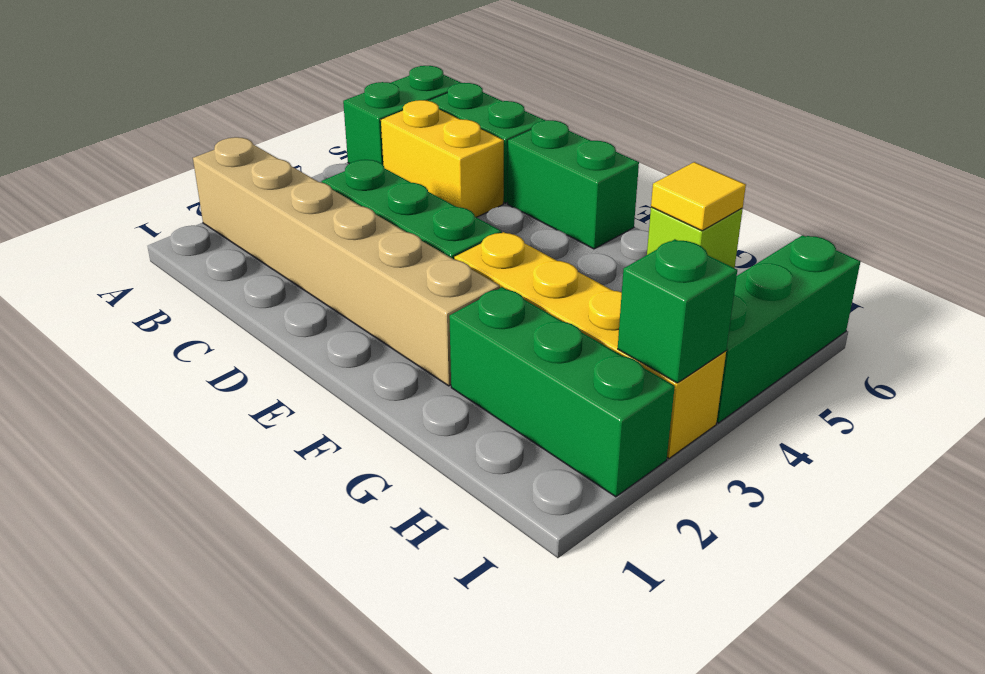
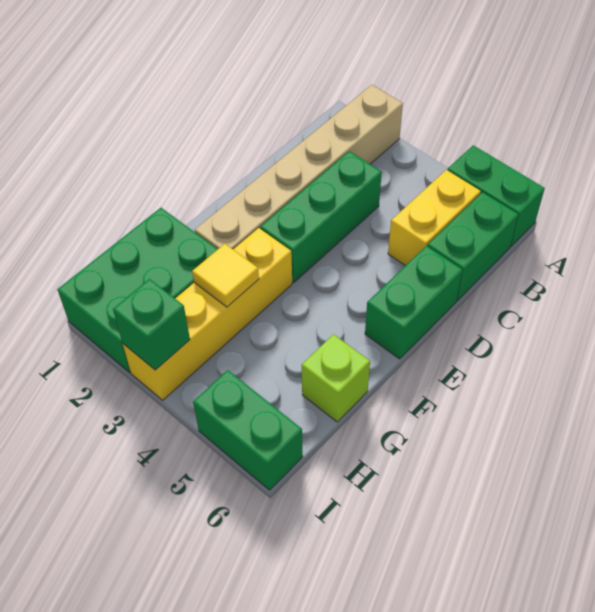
green 1x3 brick [449,287,675,497] -> green 2x3 brick [57,208,218,372]
yellow 1x1 tile [651,162,746,231] -> yellow 1x1 tile moved to [192,244,259,307]
green 1x3 brick [717,235,860,423] -> green 1x2 brick [193,370,303,490]

